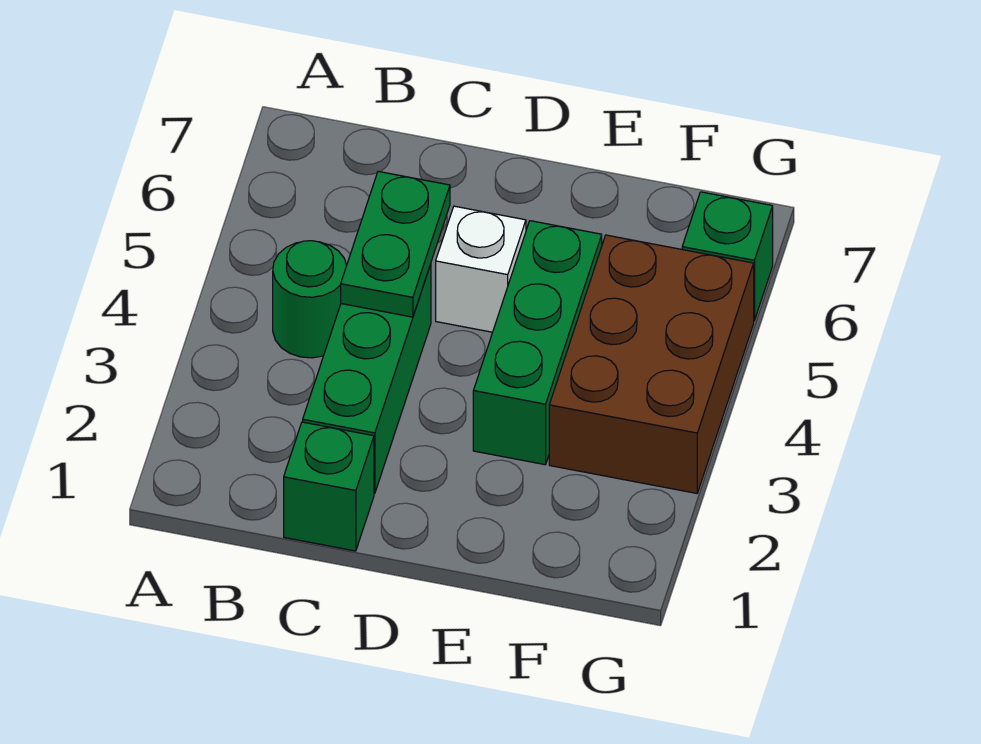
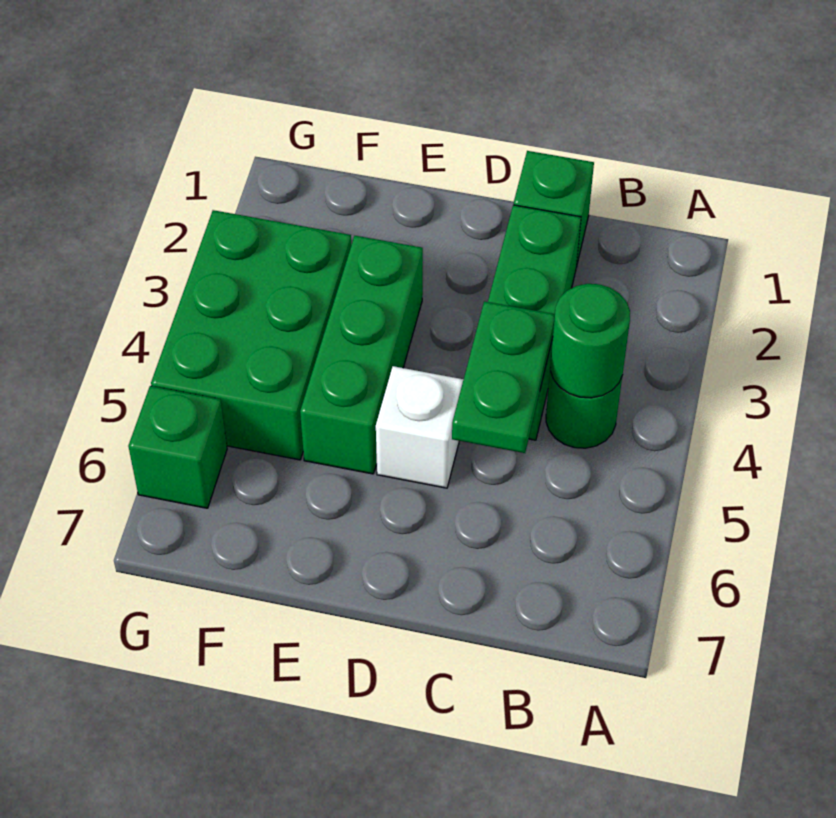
none -> green 1x1 round brick [550,284,630,398]
brown 2x3 brick [549,235,754,493] -> green 2x3 brick [151,210,351,460]

